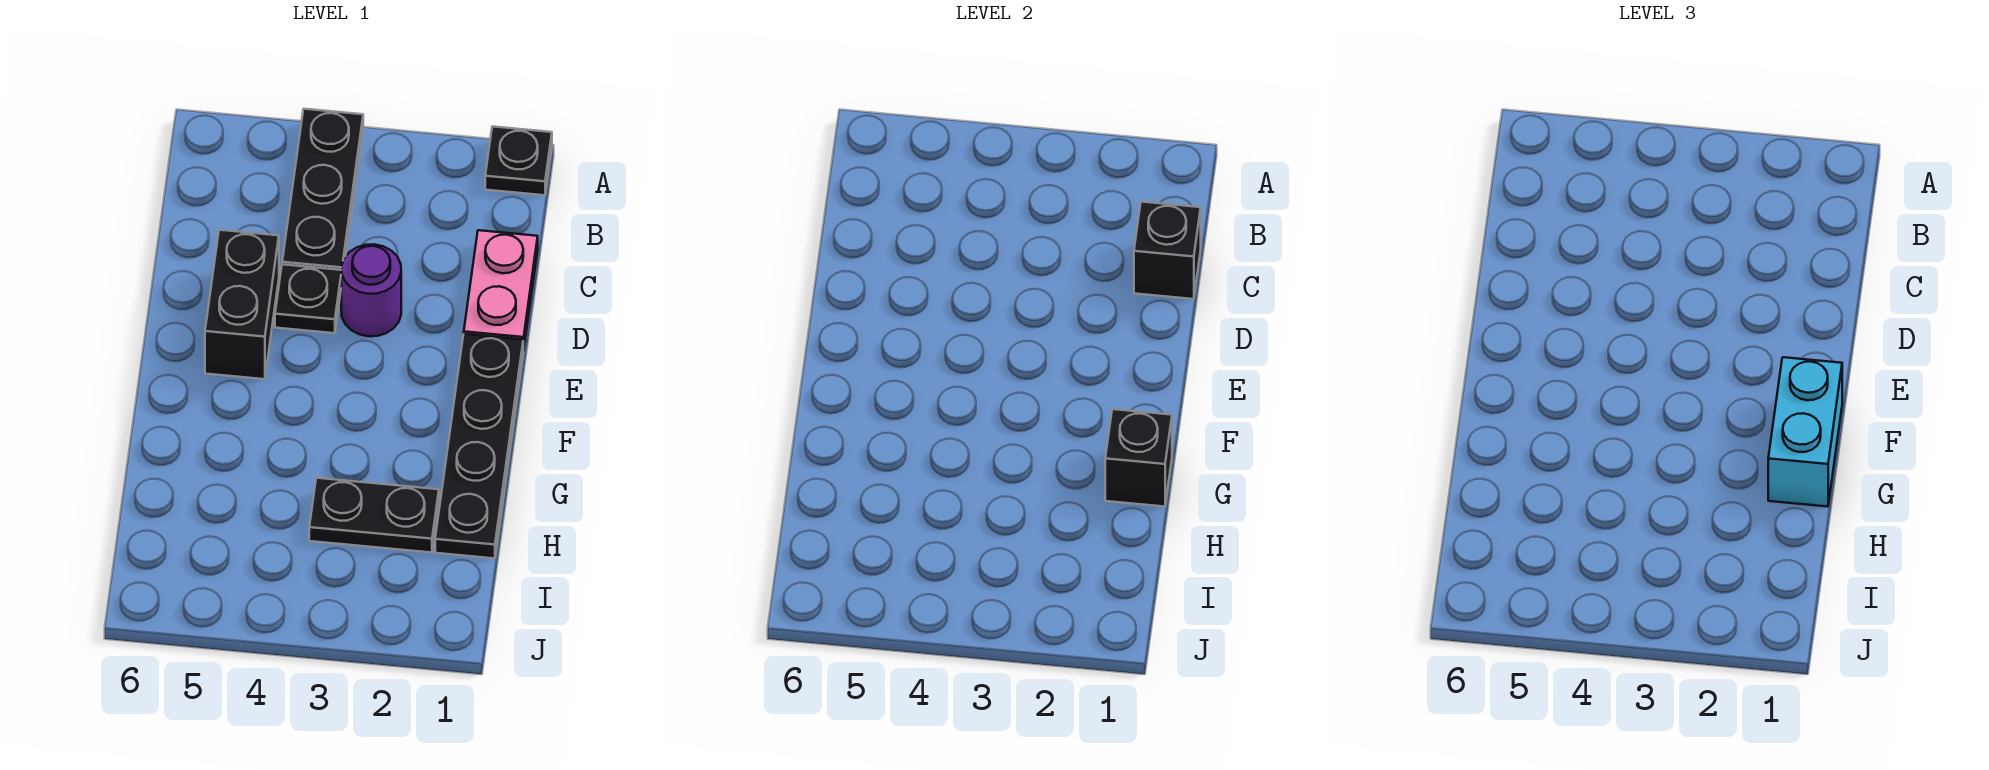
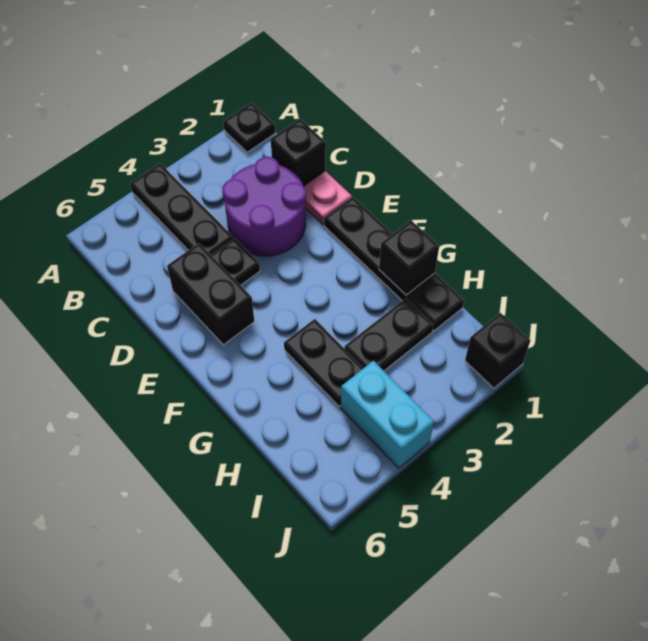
purple 1x1 round brick [341,244,401,336] -> purple 2x2 round brick [222,157,306,256]
cyan 1x2 brick [1768,357,1842,507] -> cyan 1x2 brick moved to [341,361,434,468]
none -> black 1x2 plate [284,319,363,406]
none -> black 1x1 brick [465,313,530,388]

